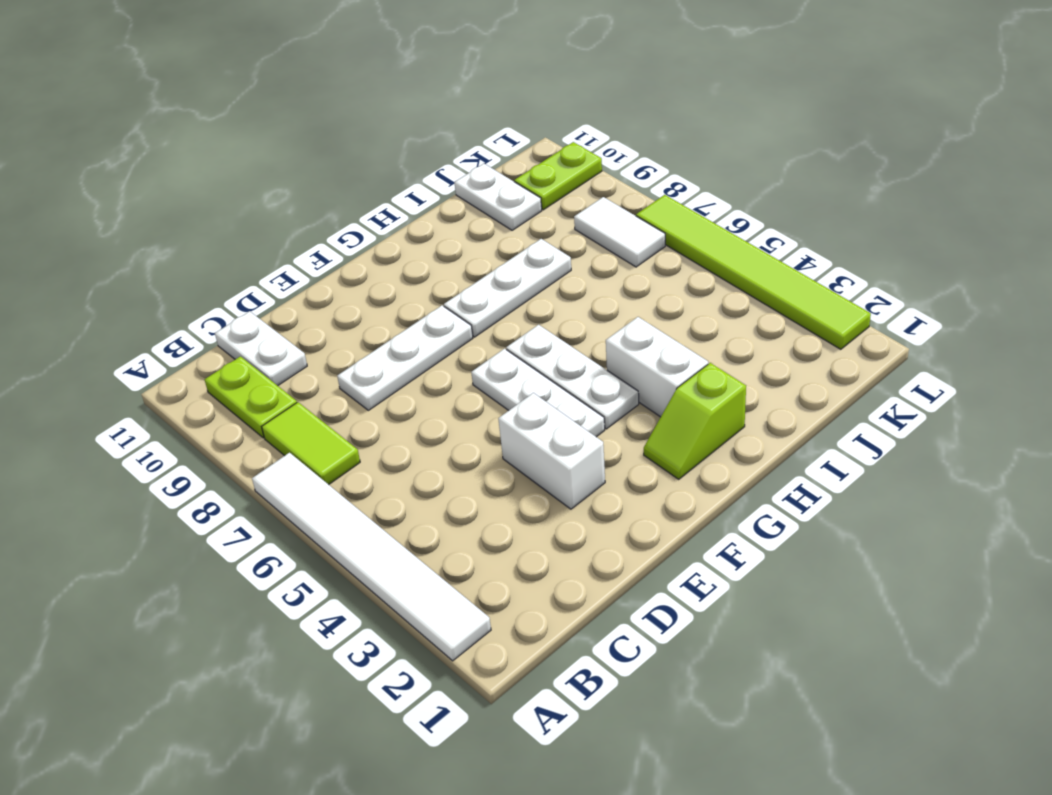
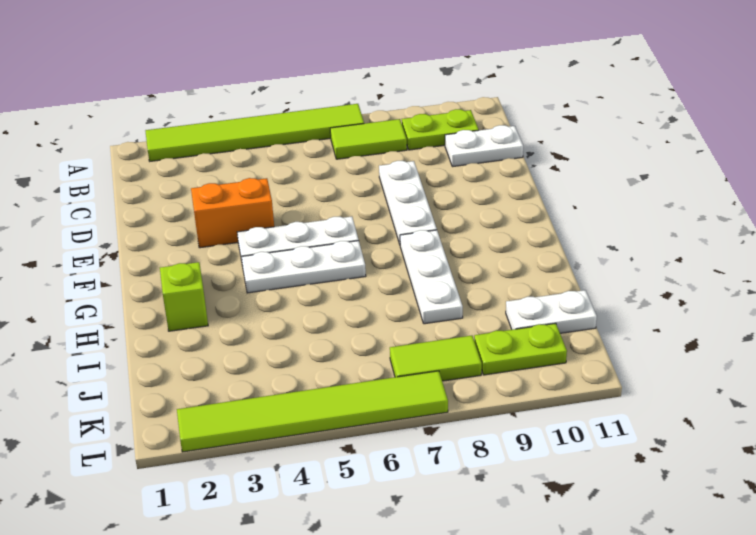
white 1x6 tile [252,453,491,661] -> lime 1x6 tile [145,104,364,161]
white 1x2 brick [498,393,605,509] -> orange 1x2 brick [191,178,274,248]
white 1x2 brick [606,317,708,417] -> none
white 1x2 tile [574,197,665,267] -> lime 1x2 tile [390,336,482,381]
lime 1x2 plate [514,142,602,210] -> lime 1x2 plate turned to [474,323,567,375]

